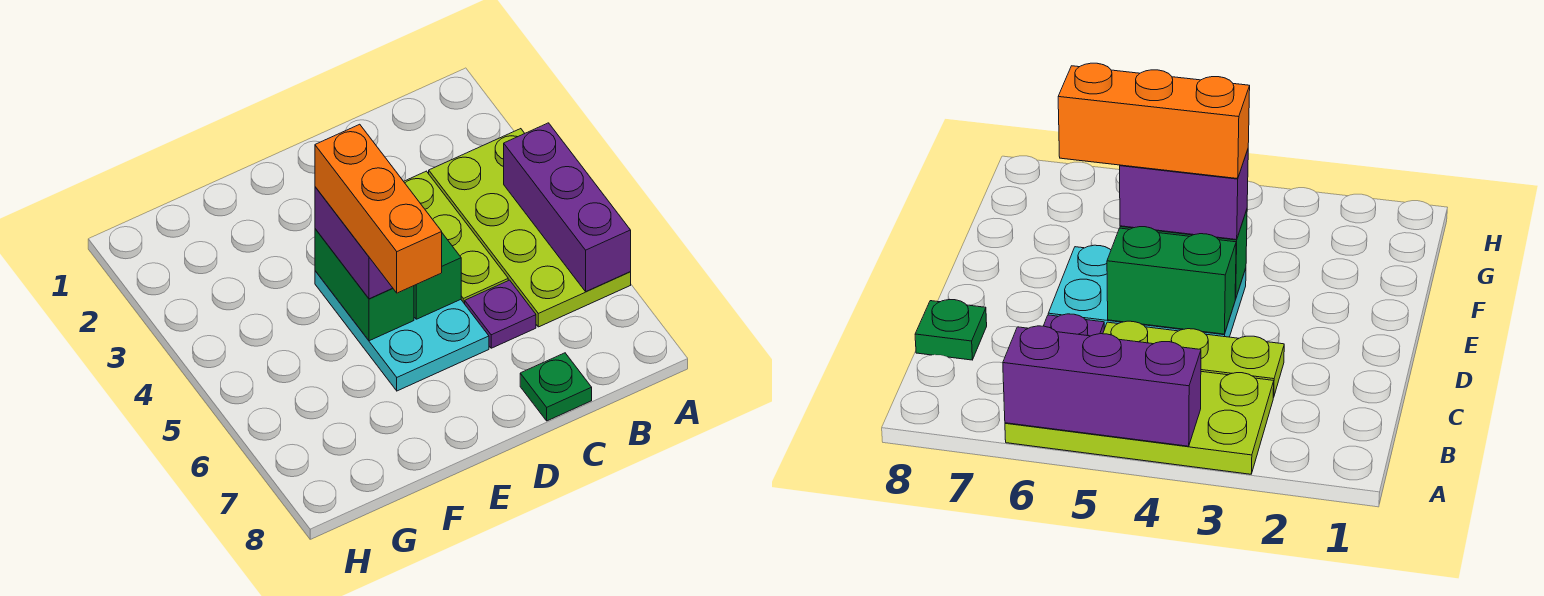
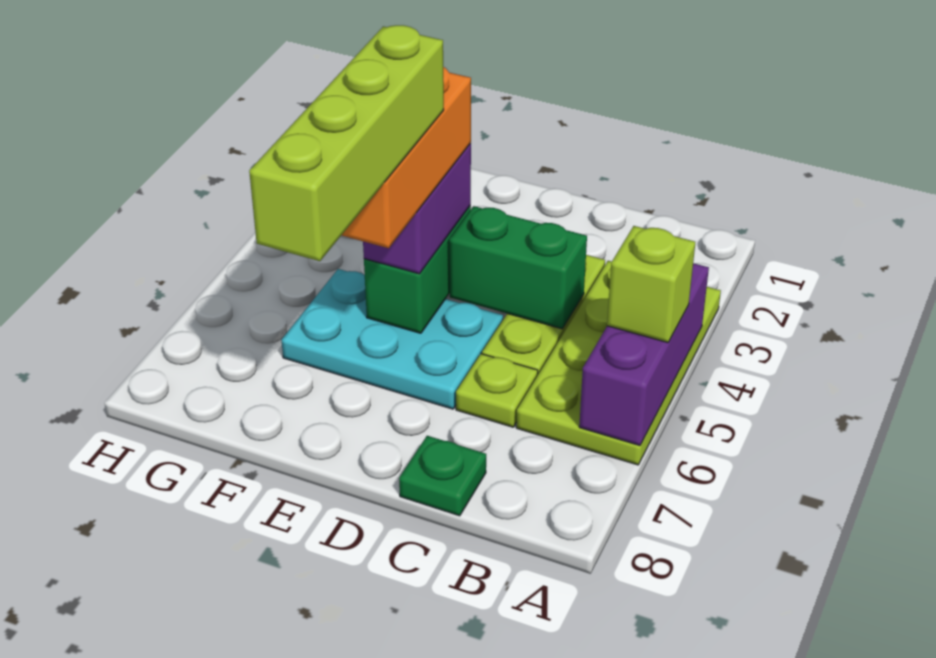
none -> lime 1x1 brick [607,226,695,343]
purple 1x1 plate [465,280,536,348] -> lime 1x1 plate [456,354,538,427]
cyan 2x3 plate [315,271,489,391] -> cyan 2x3 plate turned to [281,269,503,409]
green 1x2 brick [414,233,461,319] -> green 1x2 brick turned to [449,206,587,329]
none -> lime 1x4 brick [249,25,444,261]

